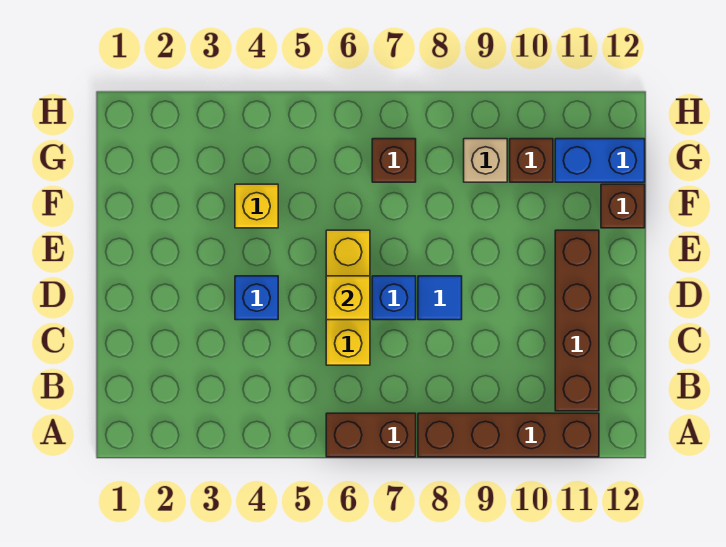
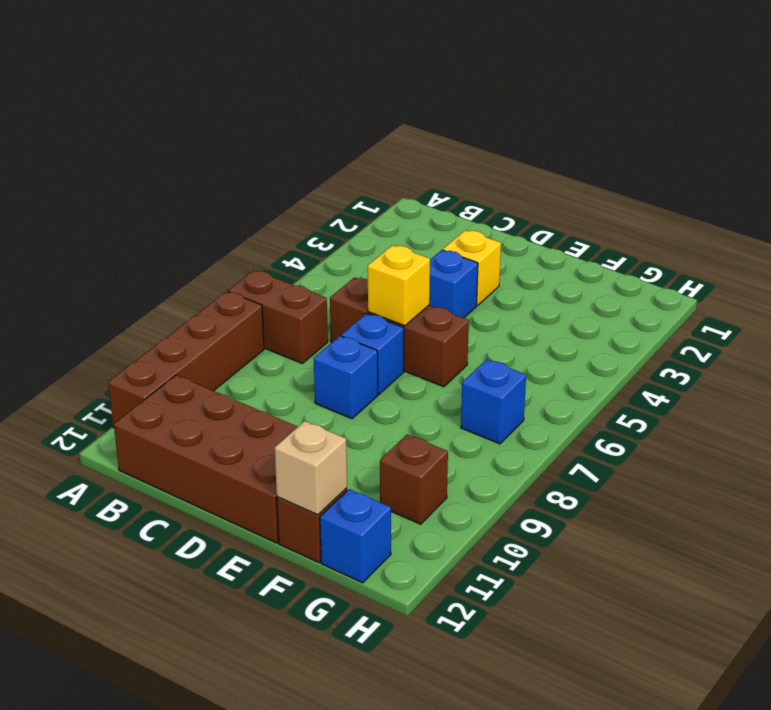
brown 1x2 brick [326,413,416,457] -> brown 1x2 brick turned to [228,270,328,363]
brown 1x4 brick [555,230,599,411] -> brown 2x4 brick [114,375,297,543]
yellow 1x3 brick [326,230,370,365] -> brown 1x3 brick [330,277,469,387]
blue 1x1 tile [418,276,462,320] -> blue 1x1 brick [314,336,378,419]
yellow 1x1 brick [235,184,278,228] -> yellow 1x1 brick moved to [443,230,501,306]
brown 1x1 brick [372,139,416,182] -> blue 1x1 brick [461,359,526,444]
tan 1x1 brick [464,139,507,182] -> tan 1x1 brick moved to [275,421,347,515]
blue 1x2 brick [555,139,645,182] -> blue 1x1 brick [320,489,391,583]

